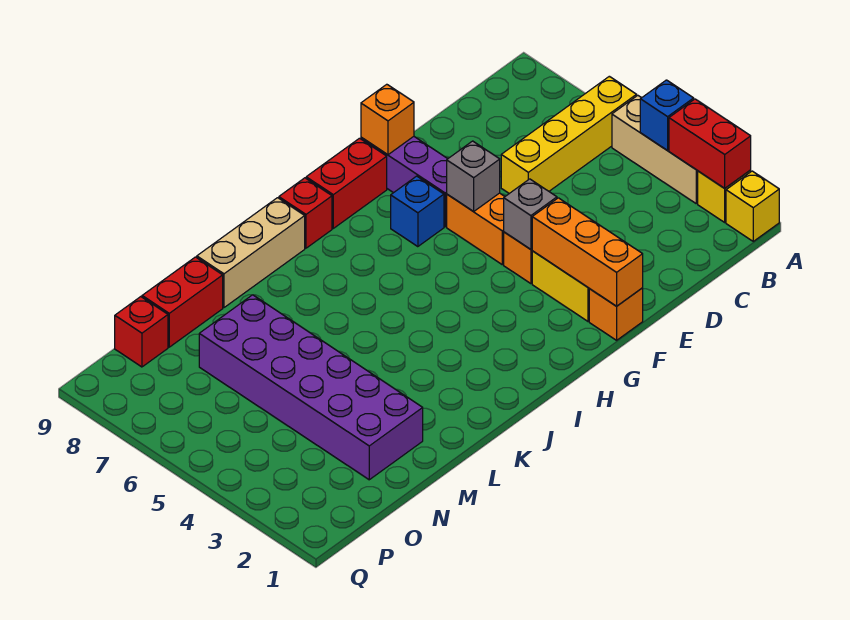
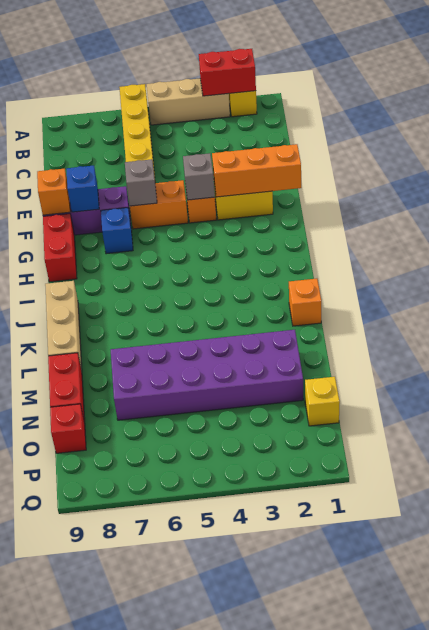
yellow 1x1 brick [726,171,779,241] -> yellow 1x1 brick moved to [305,377,340,426]
blue 1x1 brick [640,80,694,151] -> blue 1x1 brick moved to [66,166,99,212]
orange 1x1 brick [589,288,643,340] -> orange 1x1 brick moved to [289,279,321,326]
red 1x1 brick [279,178,332,248] -> none

